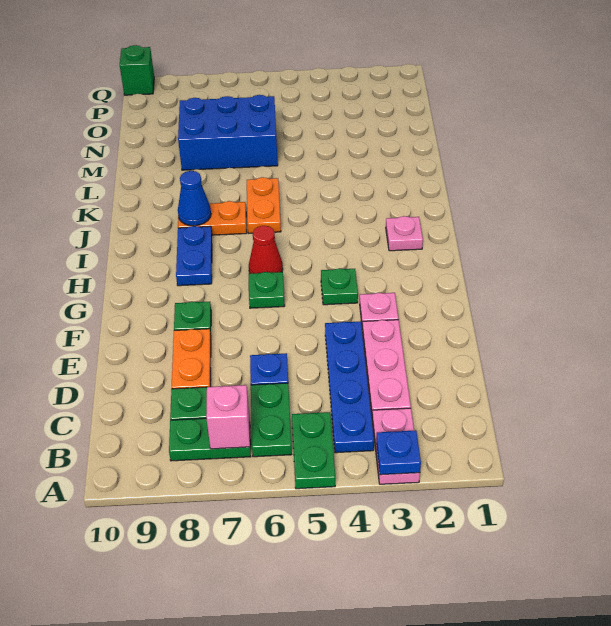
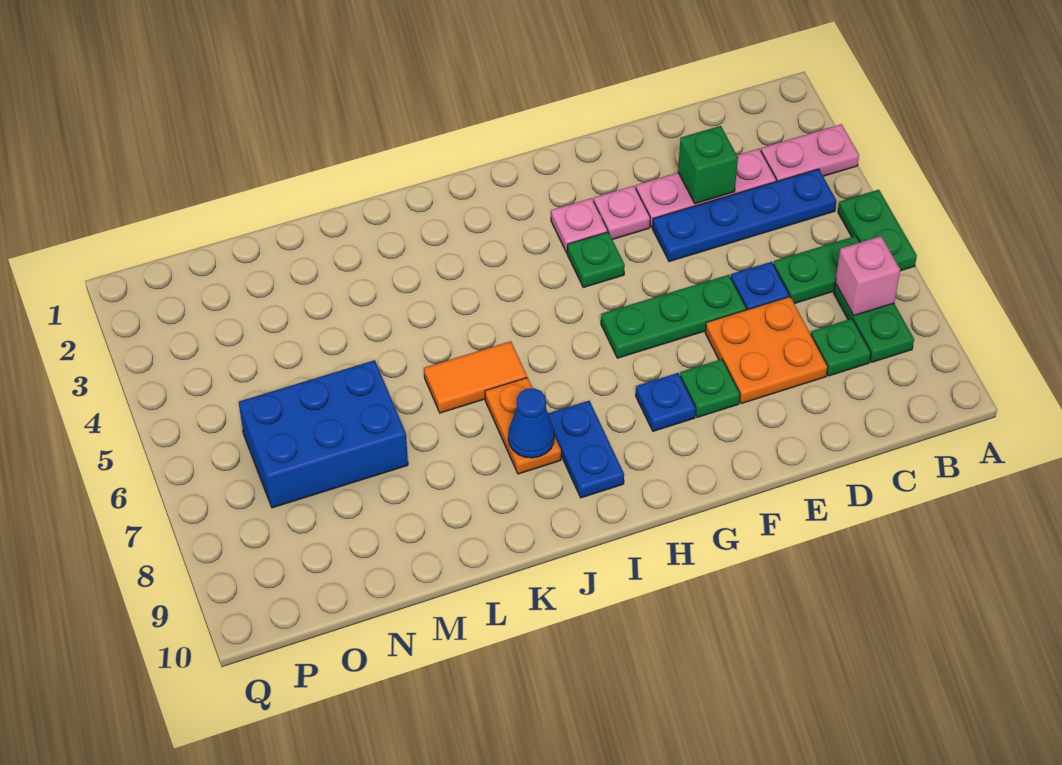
blue 1x1 plate [376,430,421,475] -> blue 1x1 plate moved to [636,373,696,431]
green 1x2 plate [292,412,335,489] -> green 1x2 plate turned to [838,190,917,271]
orange 1x2 plate [172,329,211,389] -> orange 2x2 plate [705,297,828,404]
green 1x1 plate [249,272,285,308] -> green 1x3 plate [601,275,746,358]
red 1x1 cone [249,226,283,274] -> none
blue 1x2 plate [176,226,212,286] -> blue 1x2 plate turned to [548,401,624,498]
pink 1x1 plate [386,216,423,251] -> pink 1x1 plate moved to [551,198,608,253]
orange 1x2 plate [247,177,281,233] -> orange 1x2 tile [424,341,527,413]
blue 2x3 brick [178,95,278,170] -> blue 2x3 brick turned to [239,360,408,508]
green 1x1 brick [120,45,154,95] -> green 1x1 brick moved to [678,126,738,204]

